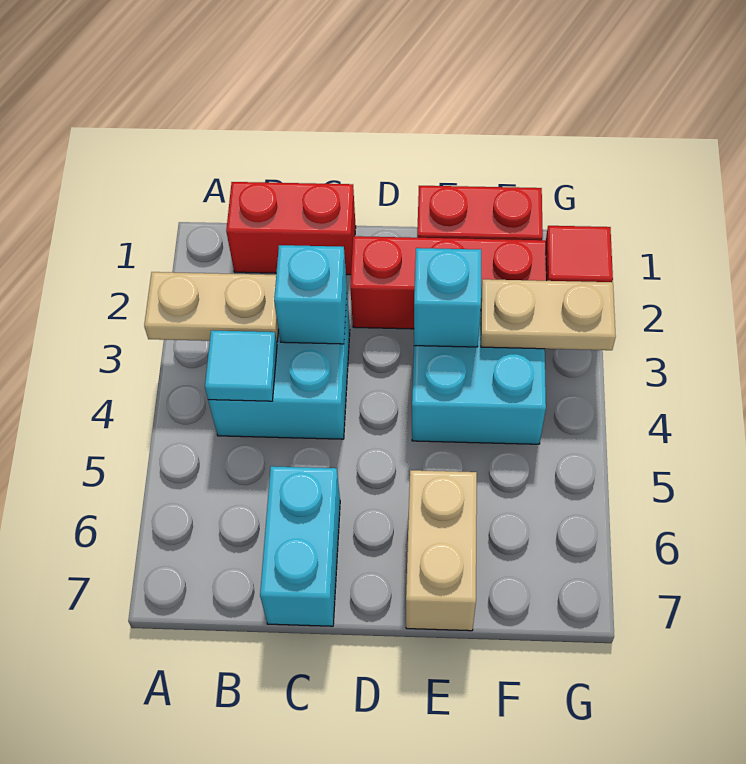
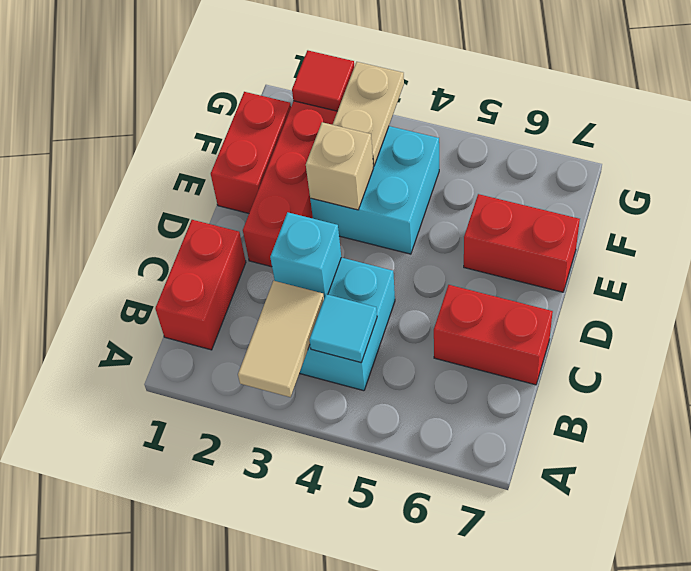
tan 1x2 plate [144,272,279,341] -> tan 1x2 tile [238,281,324,397]
cyan 1x2 brick [260,466,340,626] -> red 1x2 brick [434,285,553,385]
cyan 1x1 brick [414,248,481,347] -> tan 1x1 brick [306,122,373,210]
tan 1x2 brick [406,470,477,631] -> red 1x2 brick [464,194,580,292]

